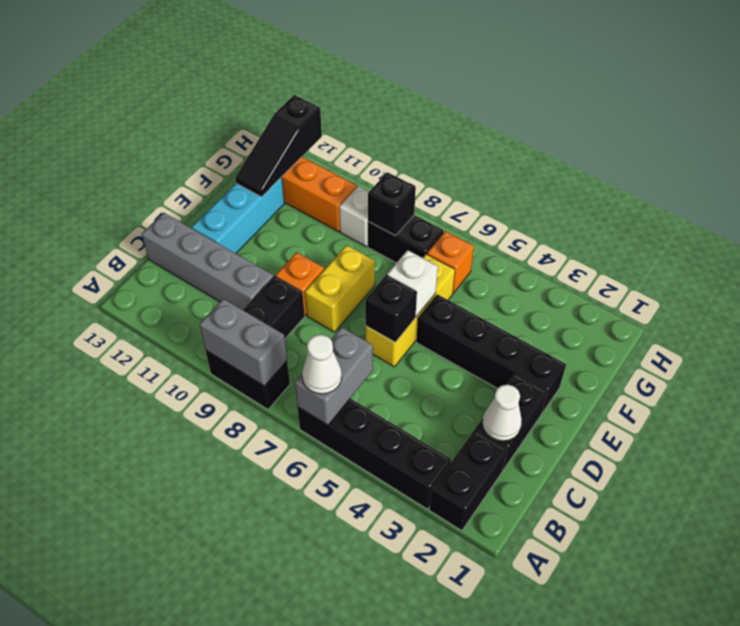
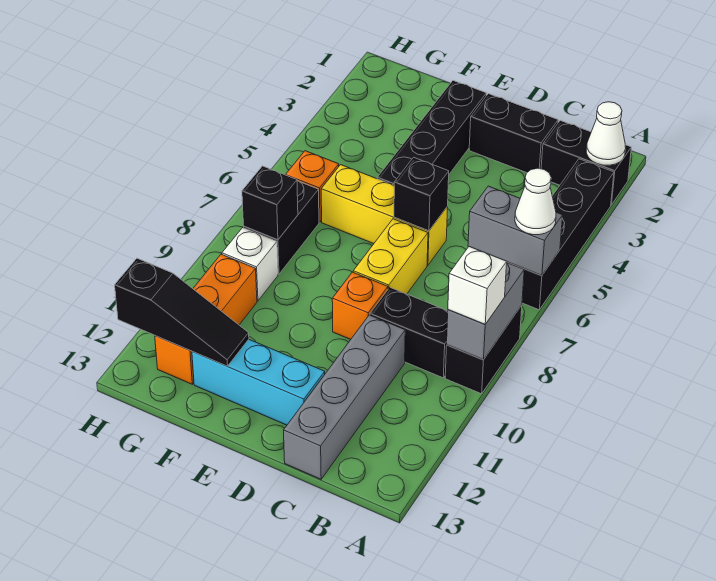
white 1x1 cone [482,385,522,441] -> white 1x1 cone moved to [586,102,626,165]
yellow 1x2 brick [305,245,375,332] -> yellow 1x2 brick turned to [353,219,428,294]
white 1x1 brick [387,250,438,317] -> white 1x1 brick moved to [448,247,507,324]

